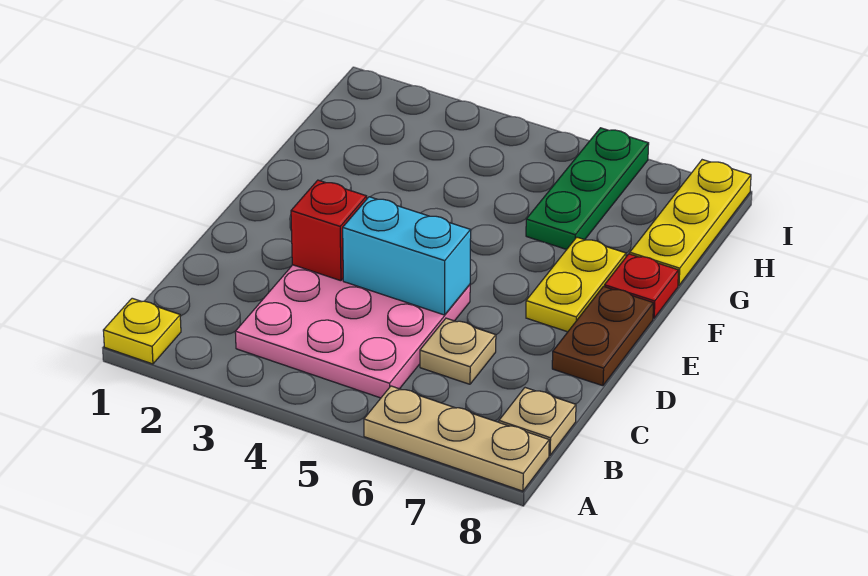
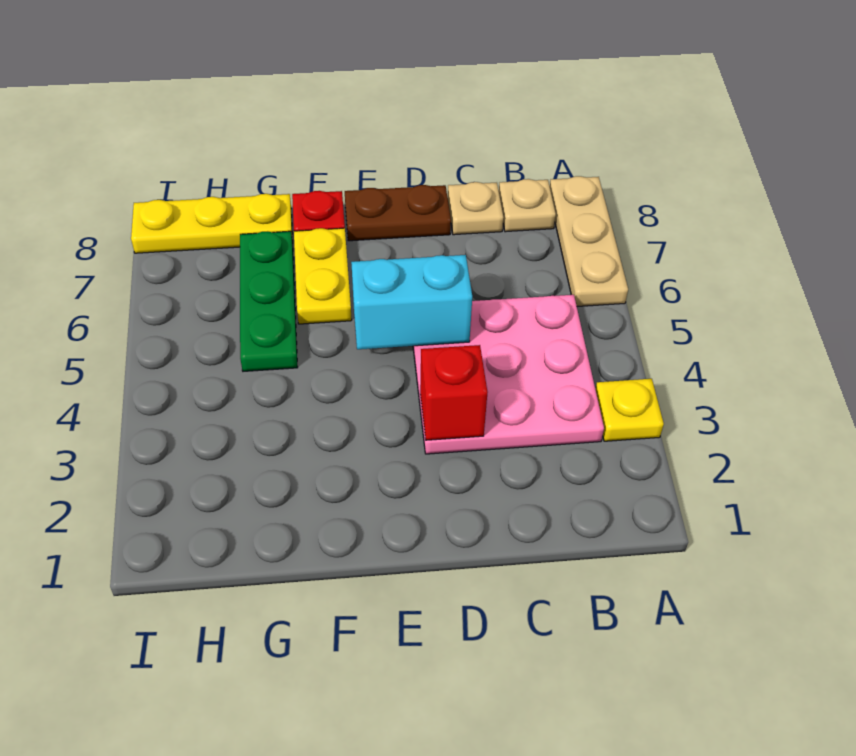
yellow 1x1 plate [103,298,181,364] -> yellow 1x1 plate moved to [595,379,664,441]
tan 1x1 plate [420,318,496,384] -> tan 1x1 plate moved to [448,182,503,235]
cyan 1x2 brick [343,197,471,315] -> cyan 1x2 brick turned to [351,255,472,349]
yellow 1x2 plate [526,237,626,332] -> yellow 1x2 plate turned to [294,228,352,324]
green 1x3 plate [526,128,649,249] -> green 1x3 plate turned to [240,231,298,371]

